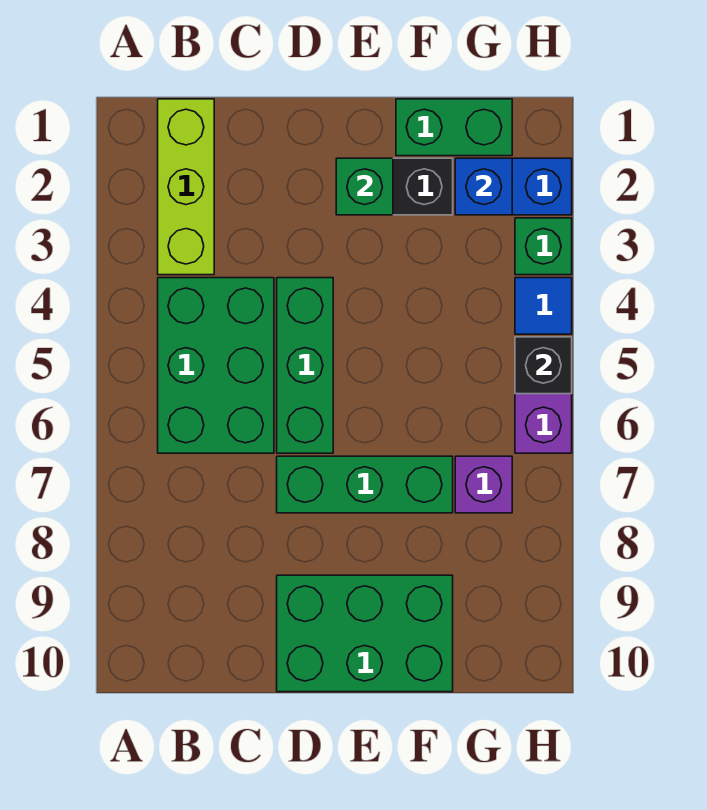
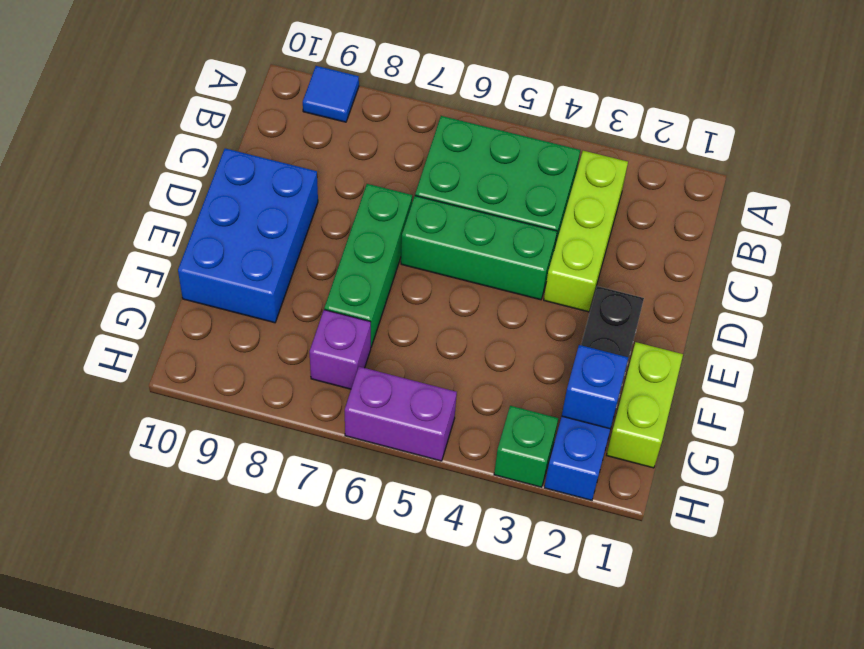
lime 1x3 brick [158,99,214,275] -> lime 1x3 brick turned to [544,151,628,312]
green 2x3 brick [277,575,453,692] -> blue 2x3 brick [178,148,318,323]
green 1x1 brick [336,158,393,215] -> none
green 1x2 brick [396,99,512,156] -> lime 1x2 brick [607,342,683,468]
blue 1x1 tile [515,278,572,334] -> blue 1x1 tile moved to [303,66,359,122]
black 1x1 brick [515,337,572,394] -> none

